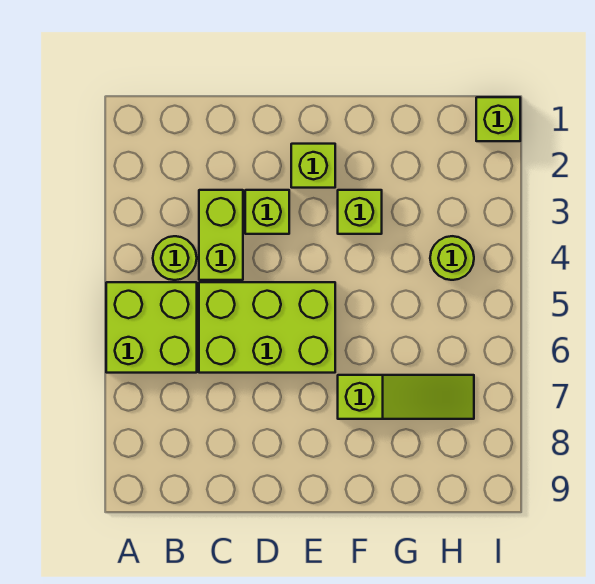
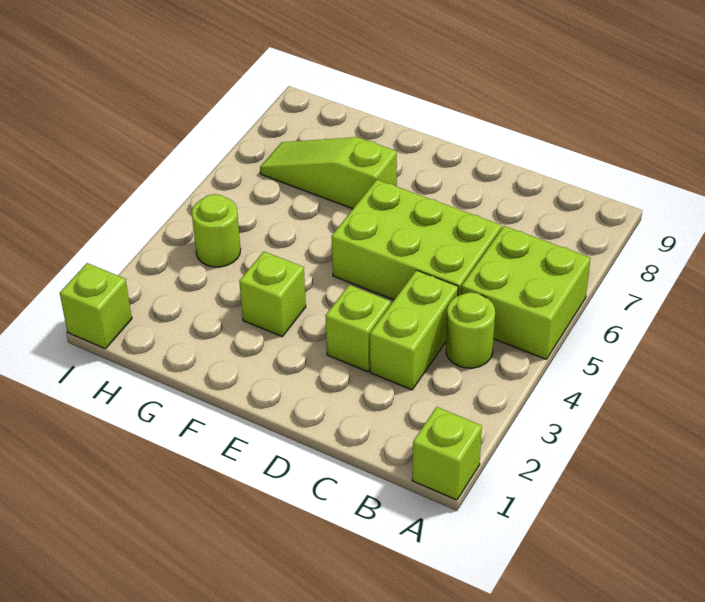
lime 1x1 brick [291,144,335,188] -> lime 1x1 brick moved to [412,407,482,500]

